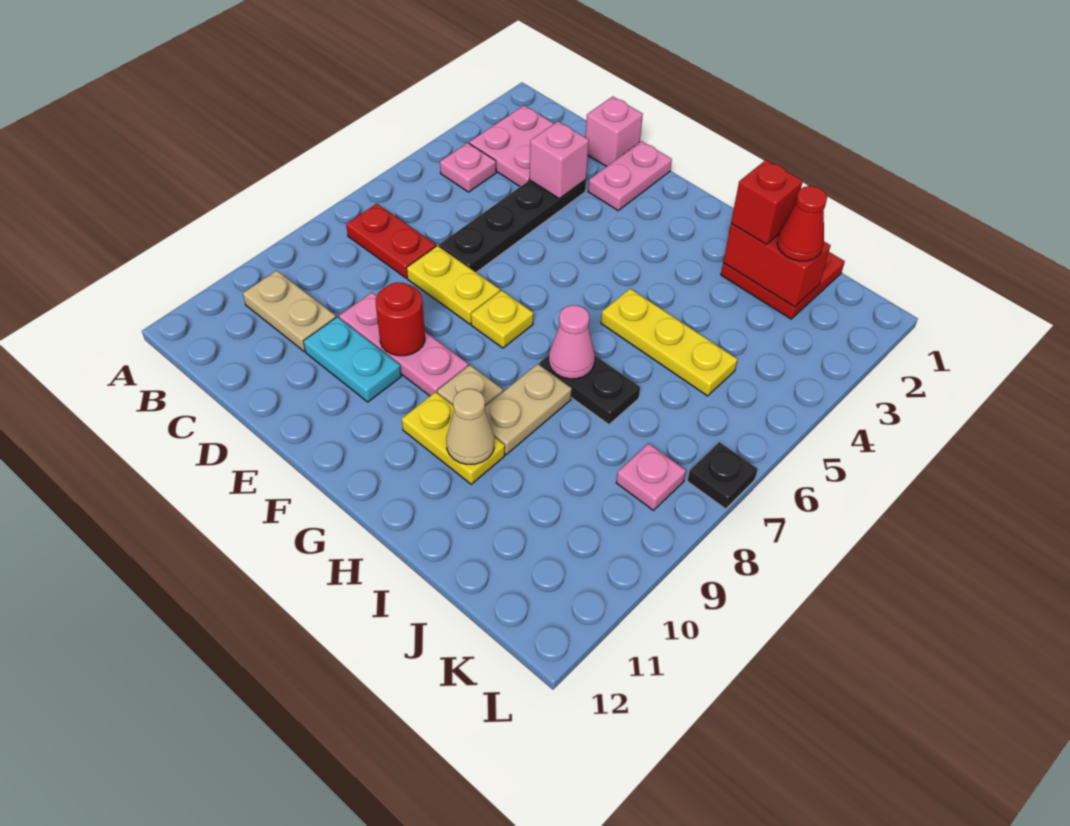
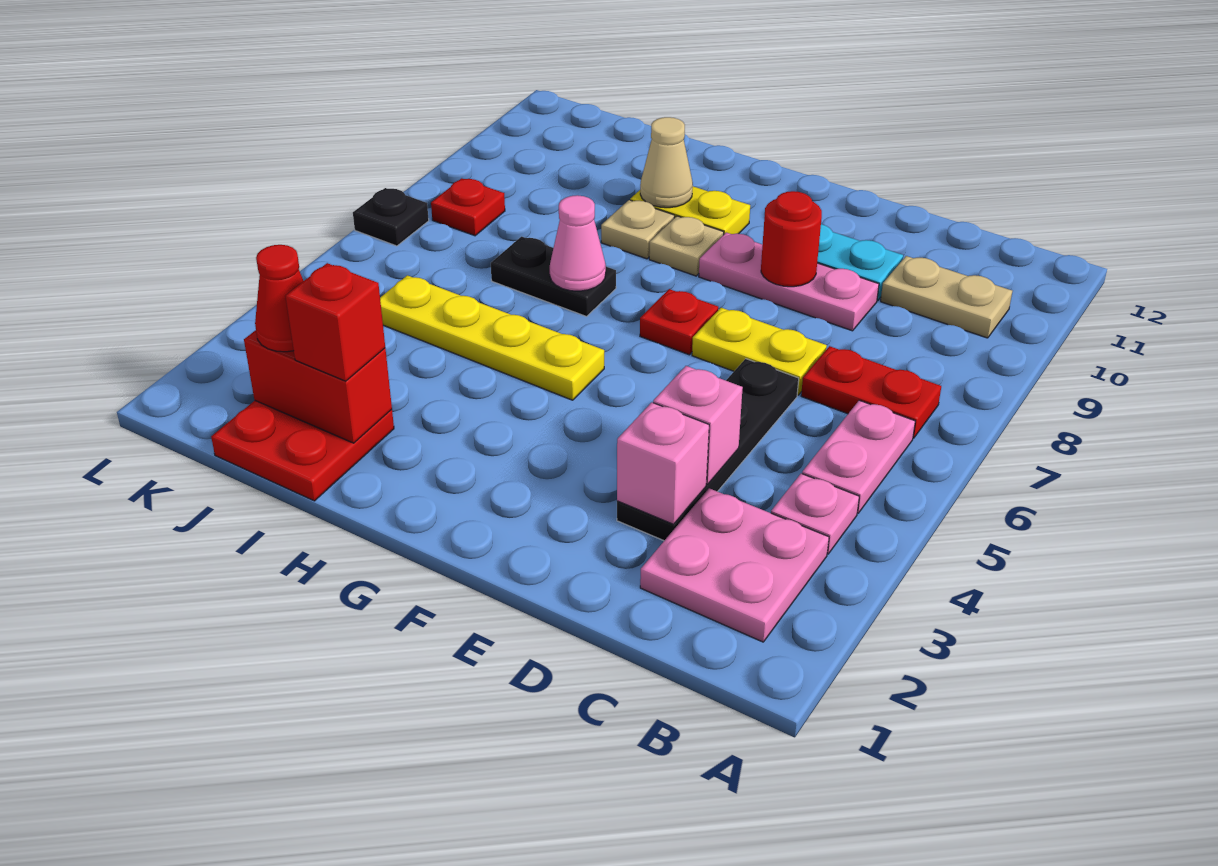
pink 1x1 brick [585,96,643,167] -> pink 1x1 brick moved to [653,366,743,484]
pink 1x2 plate [588,141,672,211] -> pink 1x2 plate moved to [802,400,915,513]
yellow 1x1 plate [471,290,533,348] -> red 1x1 plate [640,289,718,355]
yellow 1x3 plate [601,289,738,396] -> yellow 1x4 plate [380,275,604,400]
tan 1x2 plate [485,364,572,454] -> tan 1x1 plate [601,200,675,259]
pink 1x1 plate [616,443,686,510] -> red 1x1 plate [431,178,505,236]

